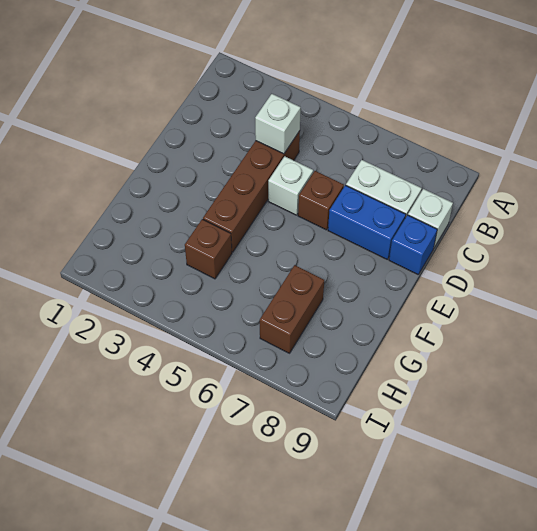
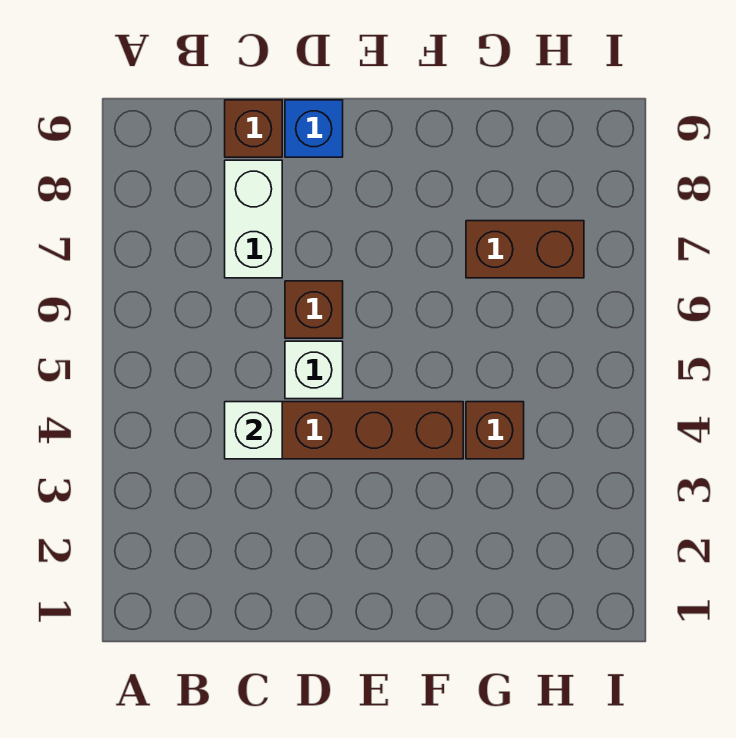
white 1x1 brick [408,189,453,247] -> brown 1x1 brick [225,100,282,157]
blue 1x2 brick [328,185,406,260] -> none

